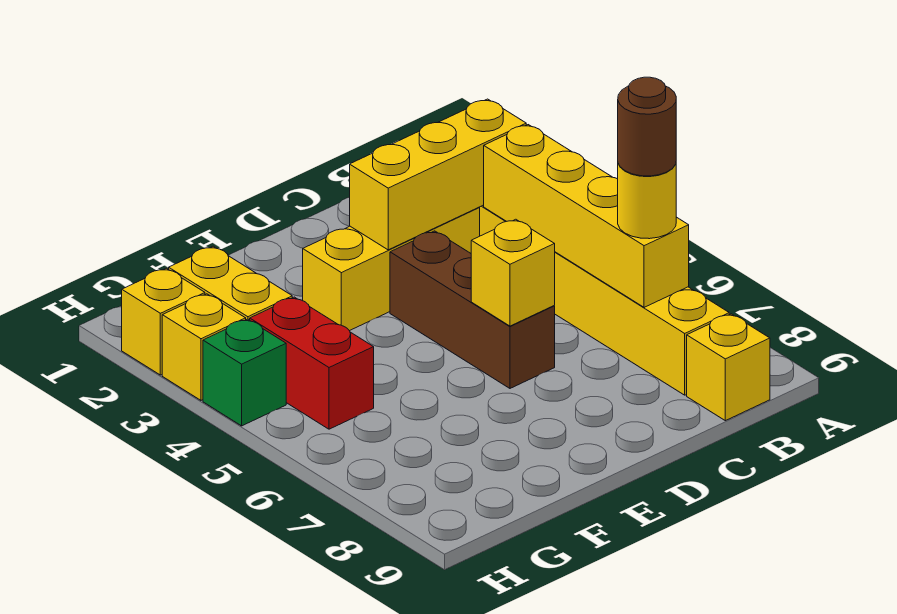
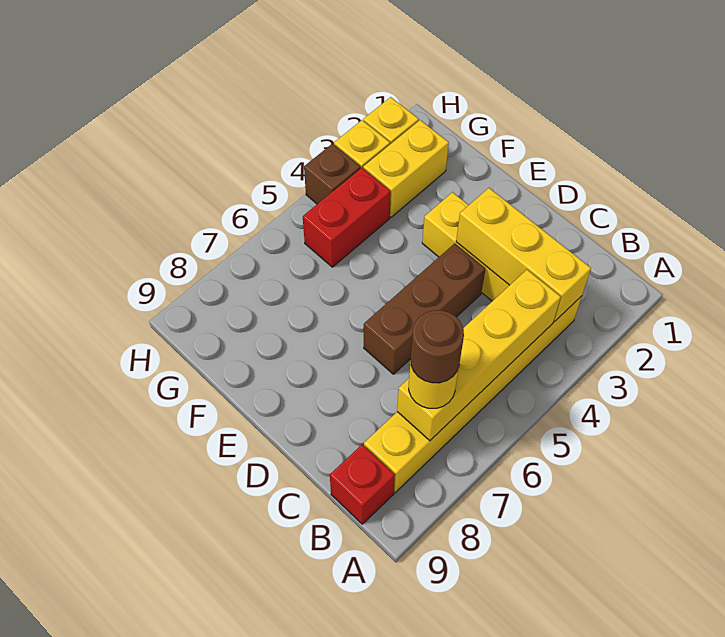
yellow 1x1 brick [687,314,770,421] -> red 1x1 brick [330,444,395,524]
yellow 1x1 brick [471,219,555,326] -> none
green 1x1 brick [203,319,286,426] -> brown 1x1 brick [304,144,361,204]

